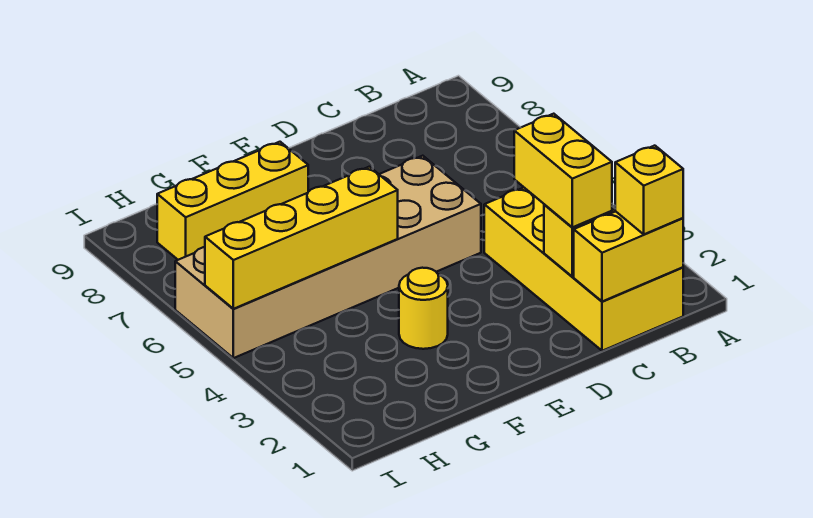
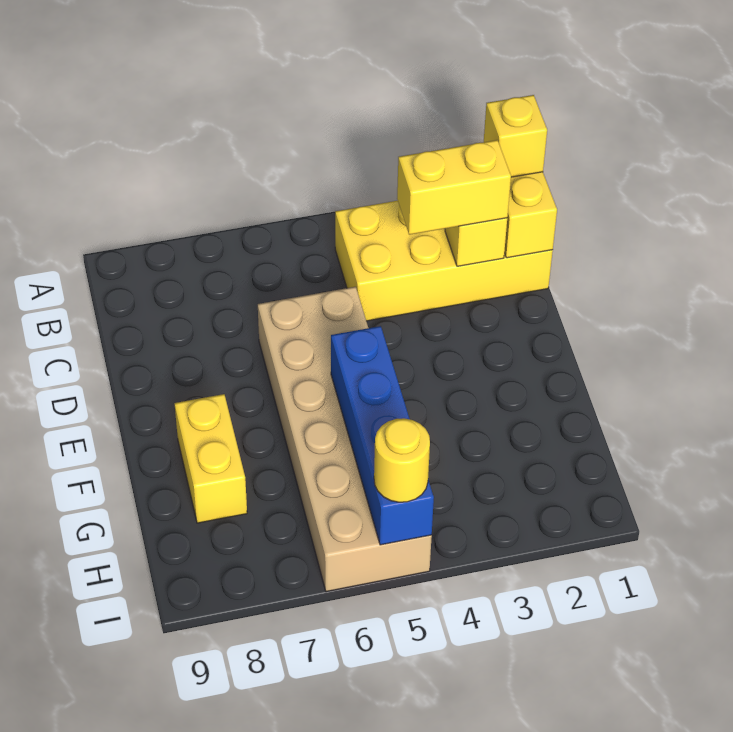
yellow 1x1 round brick [399,268,448,349] -> yellow 1x1 round brick moved to [374,418,430,502]
yellow 1x4 brick [205,167,398,309] -> blue 1x4 brick [331,326,434,545]
yellow 1x3 brick [157,142,308,260] -> yellow 1x2 brick [174,394,247,523]

